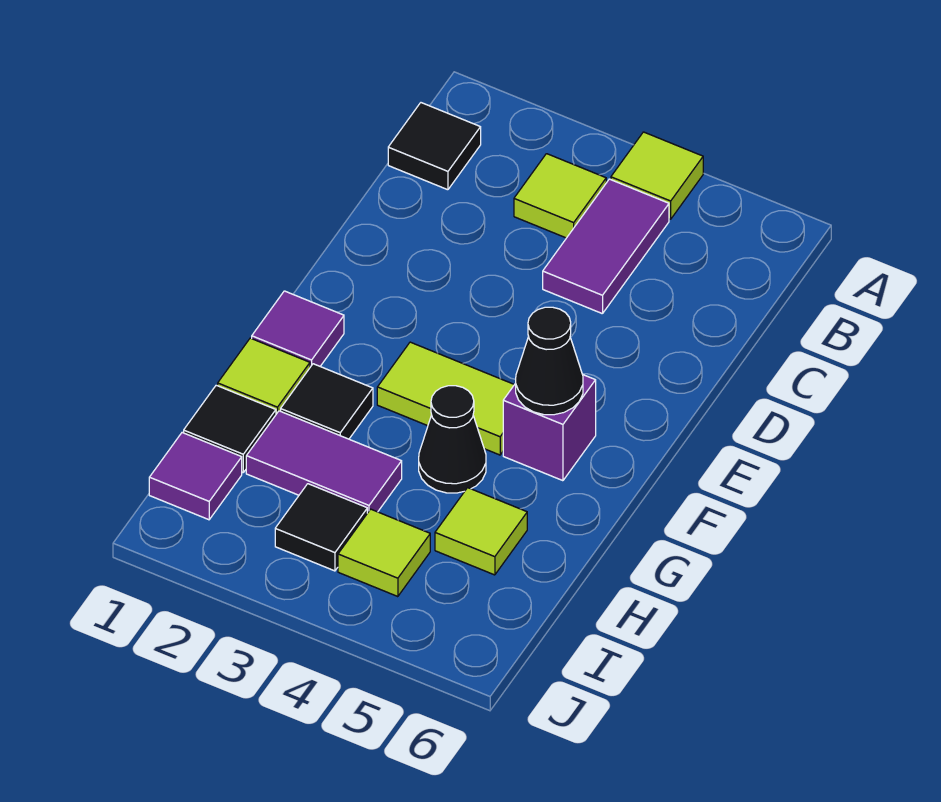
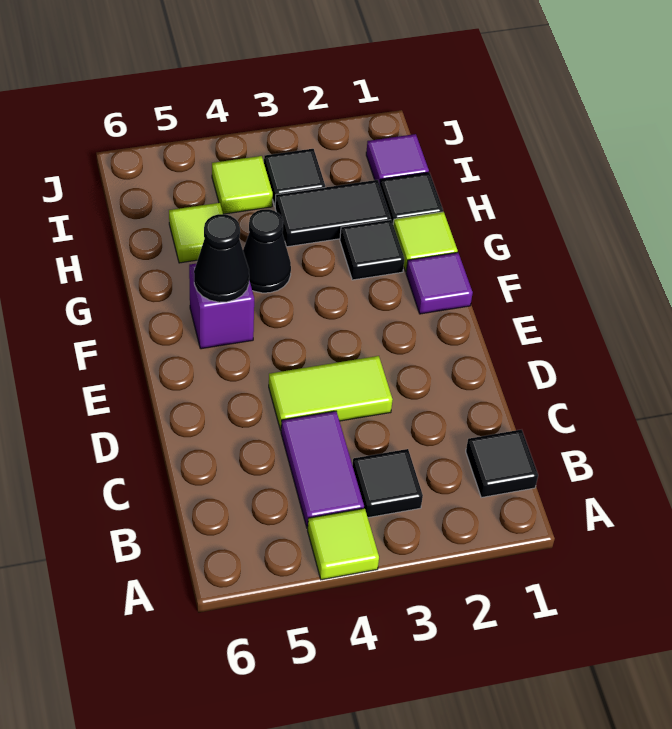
lime 1x1 tile [514,154,606,238] -> black 1x1 tile [352,449,423,518]
lime 1x2 tile [377,342,514,455] -> lime 1x2 tile moved to [269,356,393,431]
purple 1x2 tile [246,411,402,513] -> black 1x2 tile [275,180,391,247]

